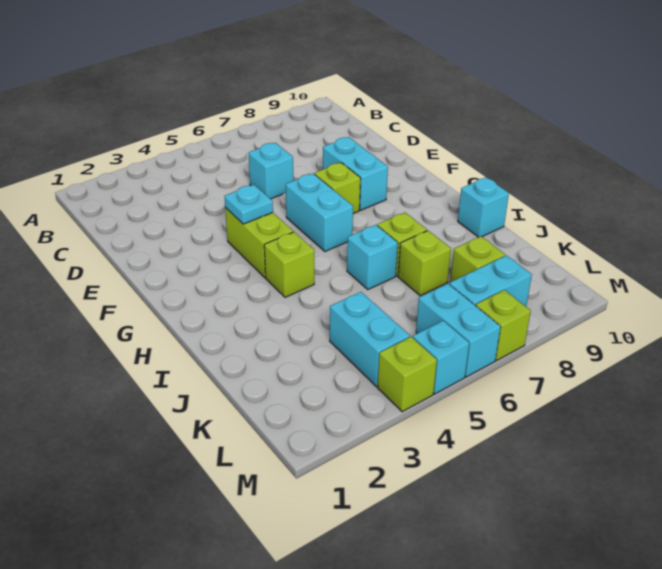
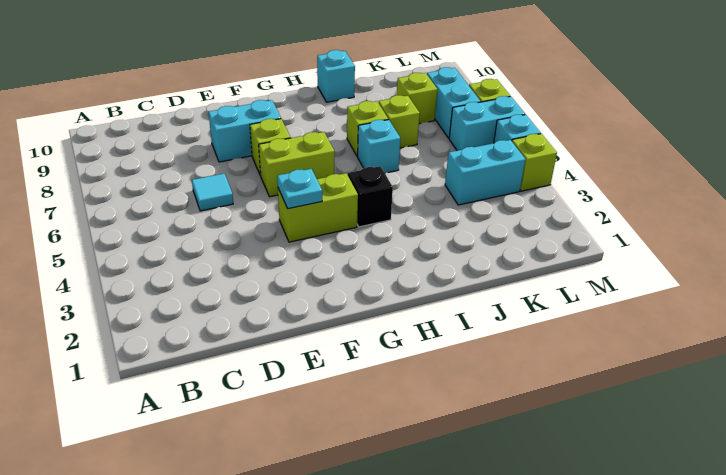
cyan 1x1 brick [249,143,293,199] -> cyan 1x1 tile [192,174,233,211]
cyan 1x2 brick [286,174,353,251] -> lime 1x2 brick [259,132,335,197]
lime 1x1 brick [264,232,314,297] -> black 1x1 brick [348,166,393,227]

